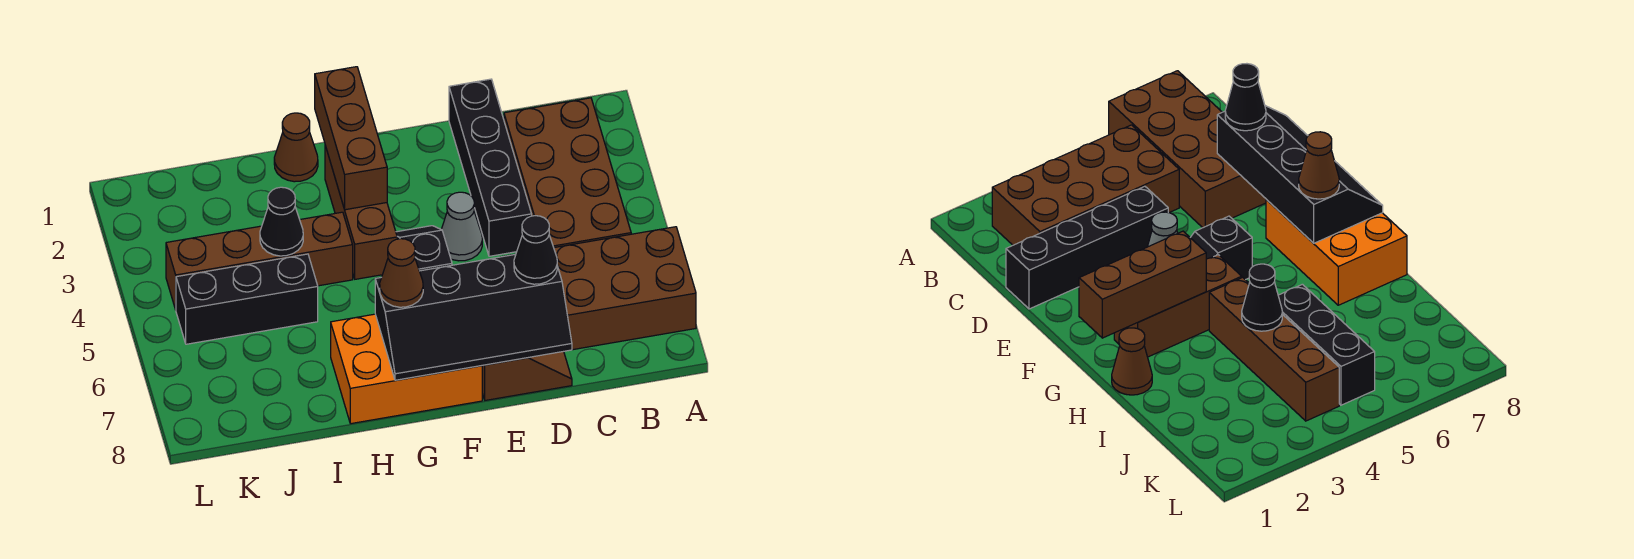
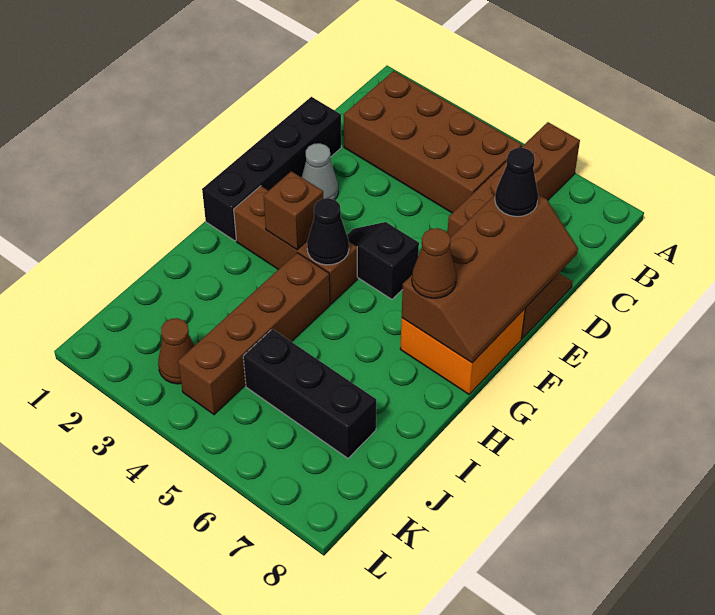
brown 2x4 brick [508,227,696,350] -> brown 1x4 brick [448,122,580,238]
black 1x4 brick [449,79,532,256] -> black 1x4 brick turned to [202,97,341,241]
black 2x4 slope [375,254,572,380] -> brown 2x4 slope [402,194,578,363]
grey 1x1 cone [441,192,482,261] -> grey 1x1 cone moved to [302,143,338,200]
orange 2x3 brick [331,314,482,424] -> orange 2x2 brick [400,309,525,394]
brown 1x3 brick [315,67,387,210] -> brown 1x1 brick [264,171,323,250]
brown 1x1 cone [274,113,318,182] -> brown 1x1 cone moved to [158,318,194,384]
black 1x1 cone [260,187,303,256] -> black 1x1 cone moved to [307,198,349,265]
black 1x3 brick [176,254,318,344] -> black 1x3 brick turned to [243,329,376,458]

